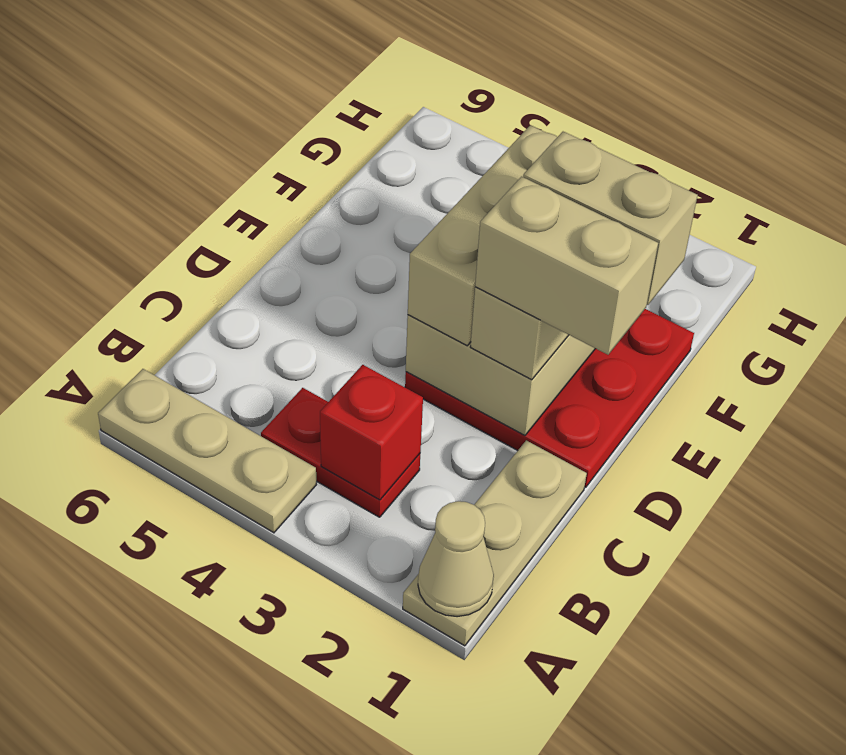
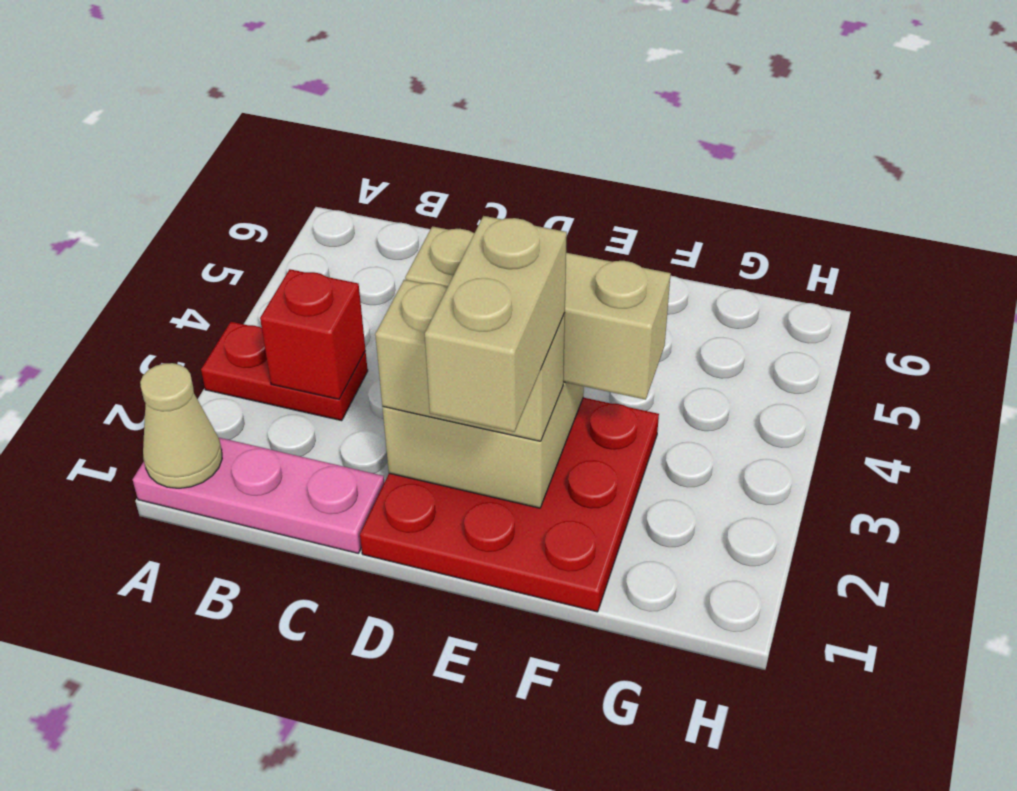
tan 1x3 plate [403,440,587,646] -> pink 1x3 plate [133,438,384,553]
tan 1x3 plate [98,369,316,533] -> none
red 1x2 plate [261,388,420,517] -> red 1x2 plate turned to [201,322,368,421]
tan 1x2 brick [475,177,658,355] -> none

